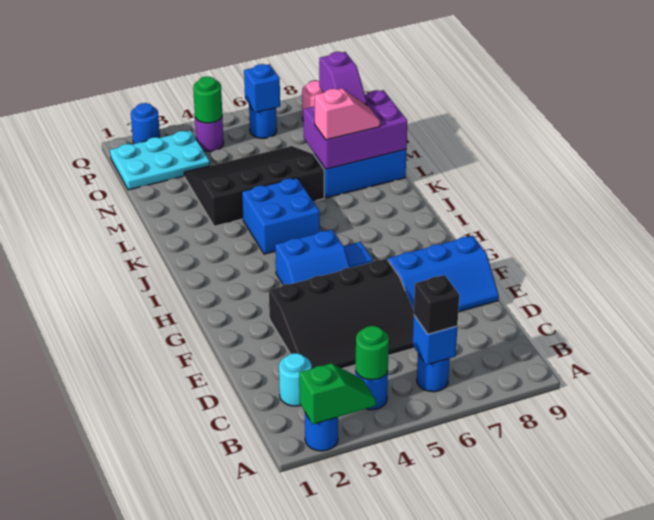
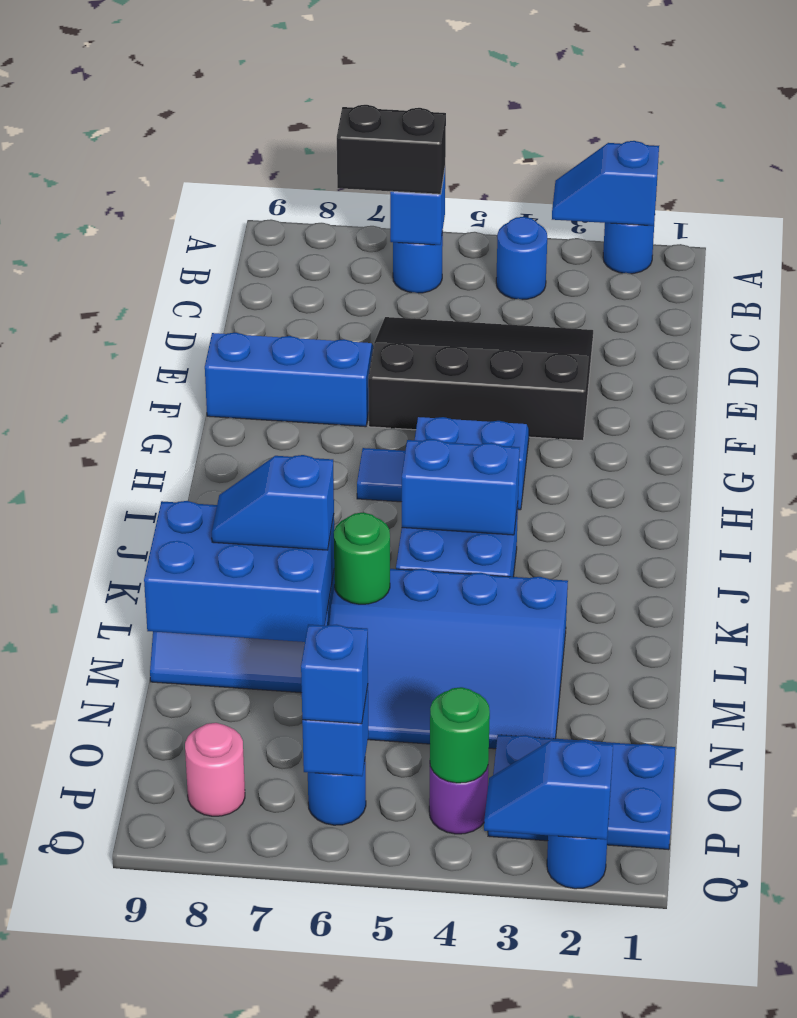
green 1x2 slope [299,363,376,424] -> blue 1x2 slope [552,141,659,226]
green 1x1 round brick [356,326,389,380] -> green 1x1 round brick moved to [334,512,390,604]
black 1x1 brick [414,275,459,334] -> black 1x2 brick [337,105,446,194]
cyan 1x1 round brick [279,353,312,406] -> none
none -> blue 1x2 brick [402,439,520,535]
black 3x4 slope [184,146,324,226] -> blue 3x4 slope [329,569,568,749]
purple 2x3 brick [303,90,407,169] -> blue 2x3 brick [144,501,334,642]
pink 1x2 slope [315,88,380,140] -> blue 1x2 slope [212,455,334,550]
purple 1x2 slope [319,52,368,105] -> none
cyan 2x3 plate [110,131,210,190] -> blue 2x3 plate [488,735,675,850]
none -> blue 1x1 brick [301,624,368,724]
none -> blue 1x2 slope [484,740,613,840]

